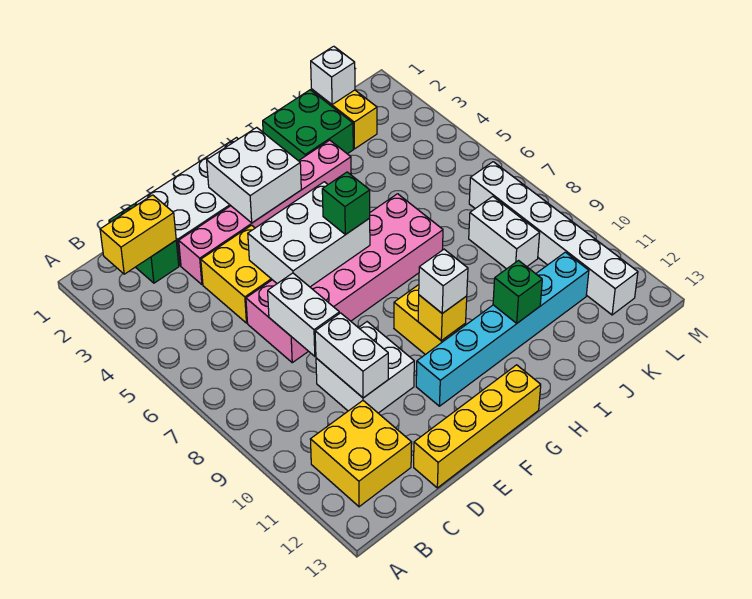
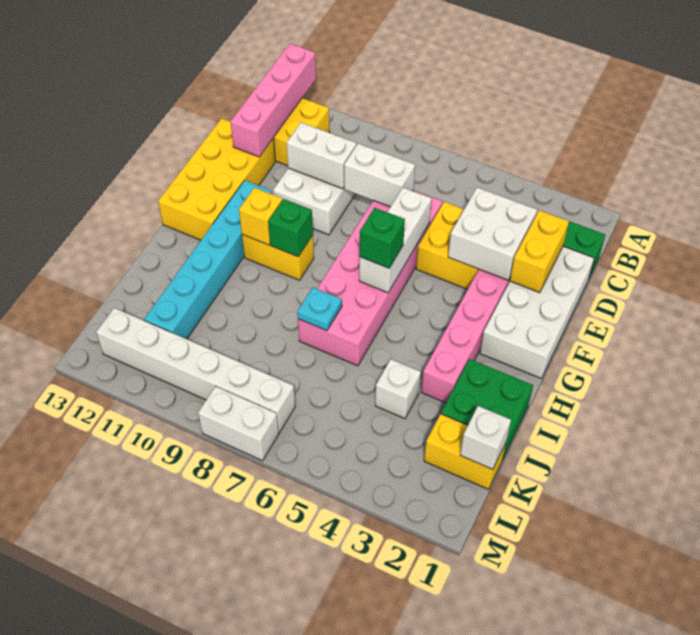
none -> pink 1x4 brick [230,44,316,157]
yellow 1x2 brick [100,195,176,274] -> yellow 1x2 brick moved to [510,210,569,293]
yellow 1x4 brick [414,365,541,488] -> yellow 2x4 brick [158,118,275,240]
white 2x3 brick [248,182,370,287] -> white 1x3 brick [359,188,432,293]
white 2x2 brick [207,127,301,223] -> white 2x2 brick moved to [448,187,537,280]
white 1x1 brick [419,249,468,313] -> white 1x1 brick moved to [375,359,421,419]
none -> cyan 1x1 plate [298,287,342,331]
green 1x1 brick [493,261,542,323] -> green 1x1 brick moved to [268,199,313,257]
white 1x2 brick [469,196,540,269] -> white 1x2 brick moved to [198,386,279,461]

